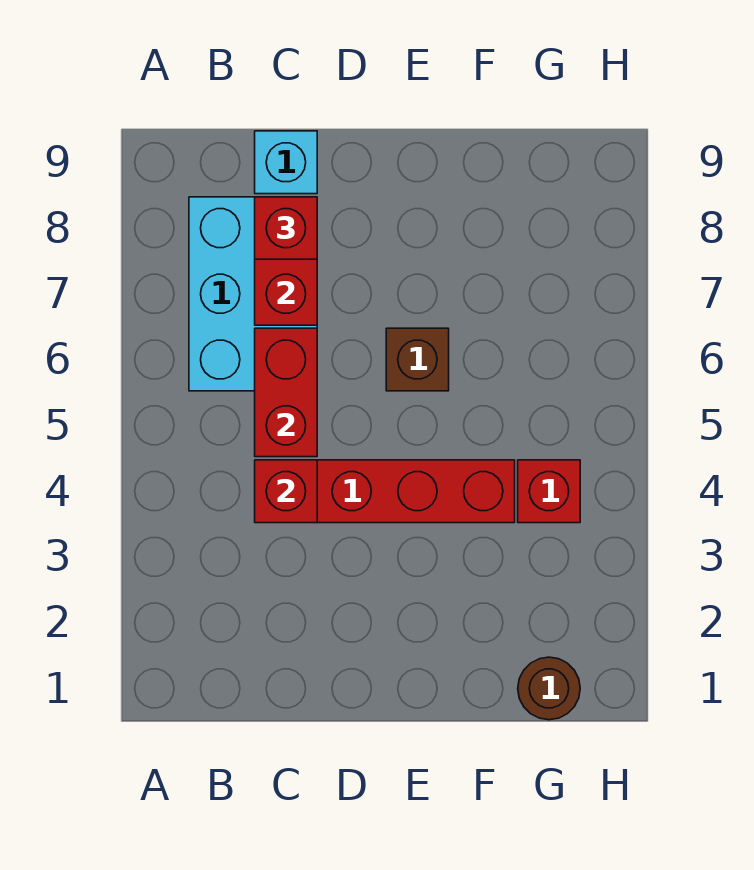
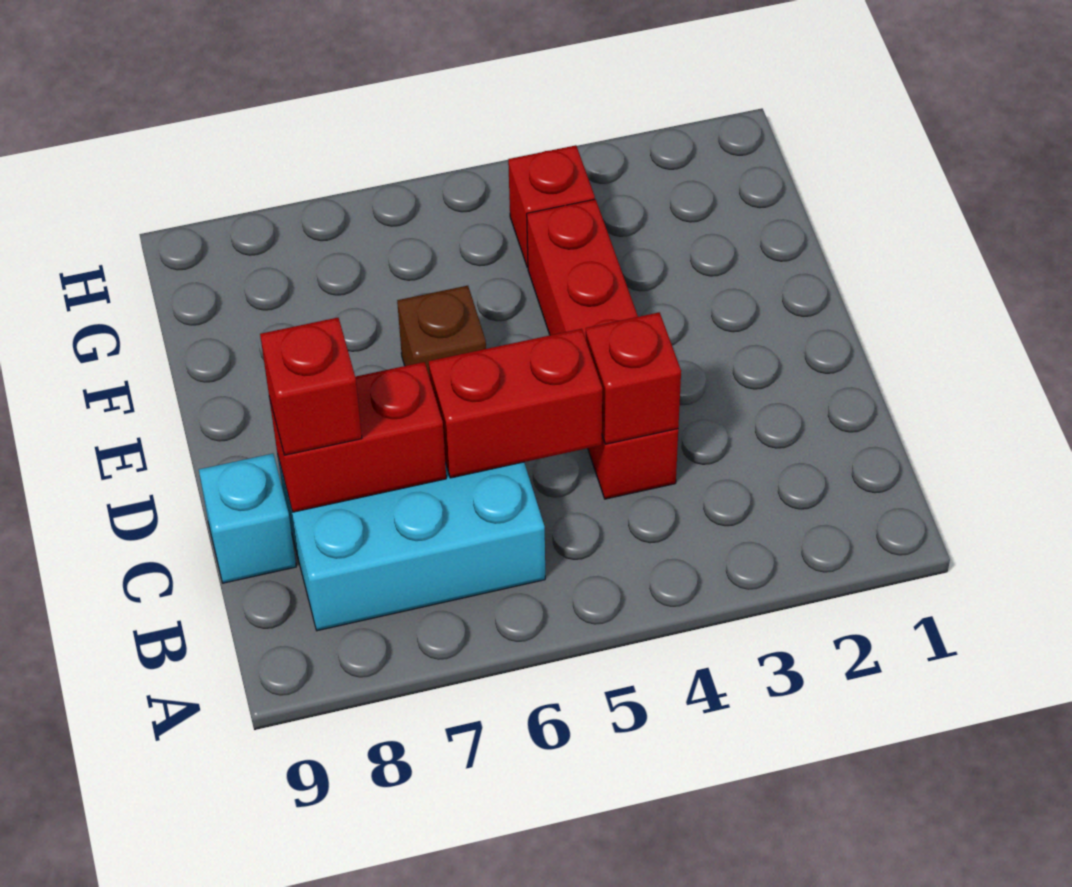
brown 1x1 round brick [518,657,580,720] -> none

